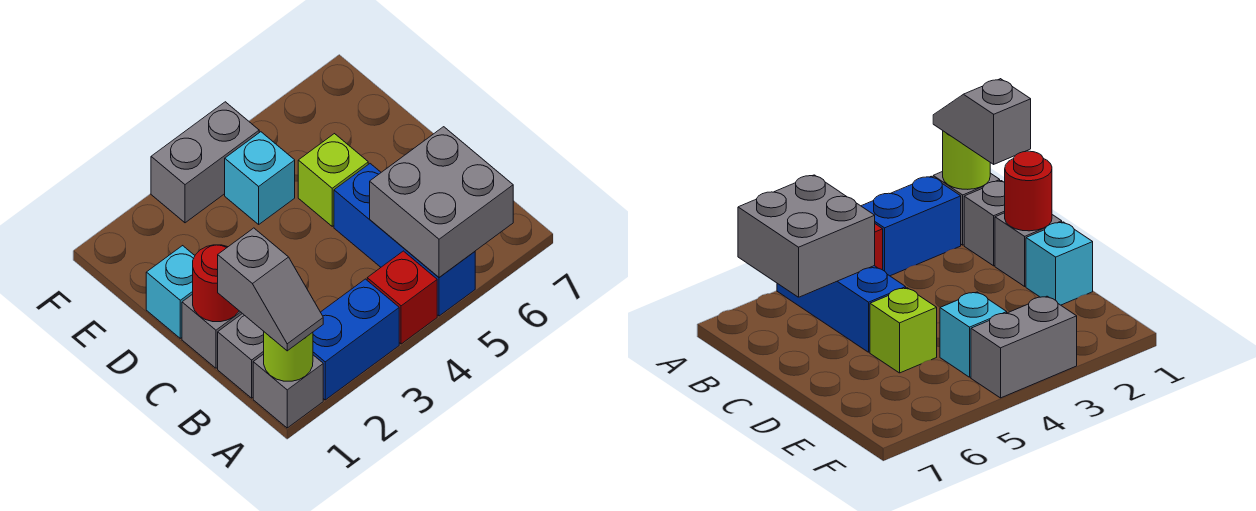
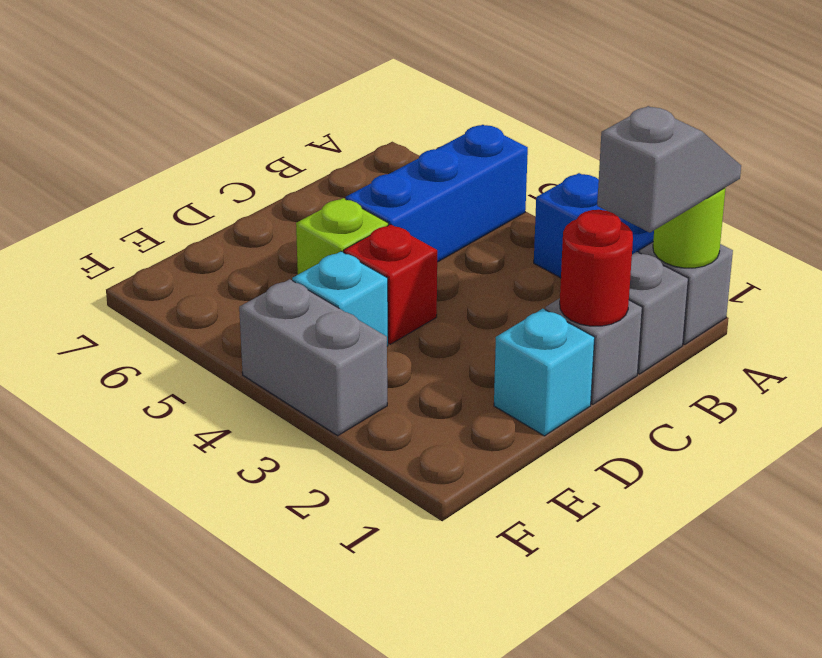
red 1x1 brick [367,251,437,344] -> red 1x1 brick moved to [344,224,437,344]
grey 2x2 brick [370,127,513,277] -> none

